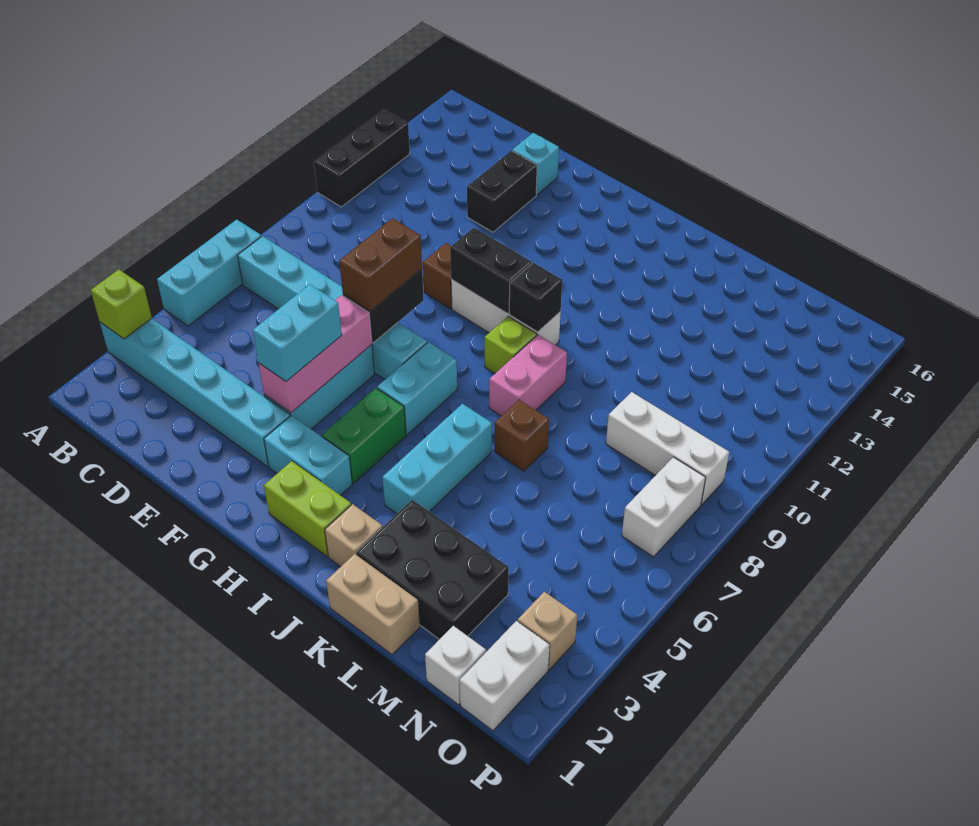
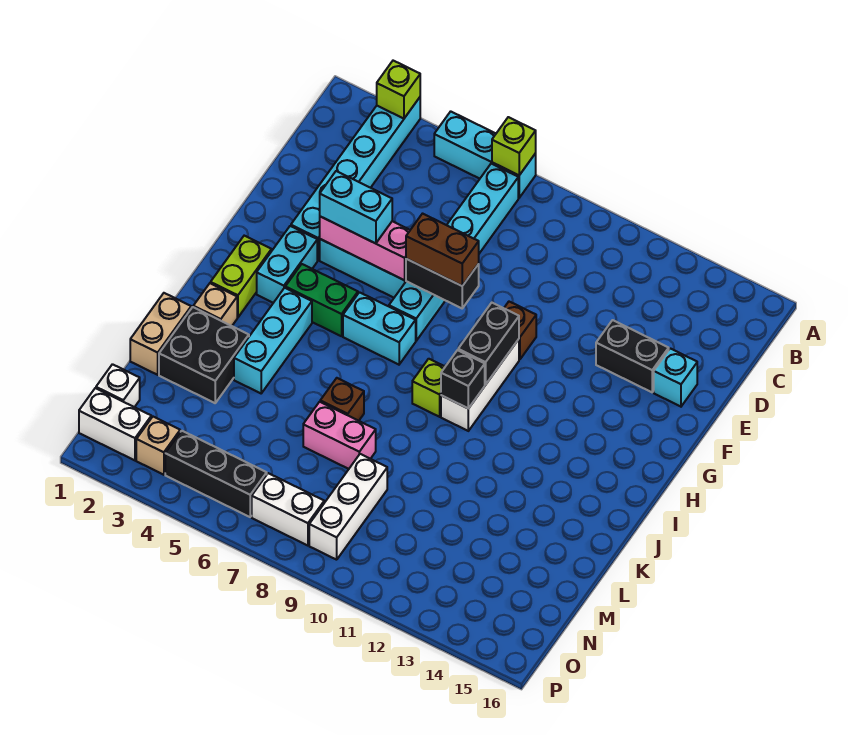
none -> lime 1x1 brick [492,117,536,175]
black 1x3 brick [314,110,410,207] -> black 1x3 brick moved to [165,431,267,517]
cyan 1x3 brick [382,404,492,514] -> cyan 1x3 brick turned to [234,288,312,393]
pink 1x2 brick [489,335,567,416] -> pink 1x2 brick moved to [303,402,376,469]
black 2x3 brick [356,500,509,639] -> black 2x2 brick [159,307,249,403]

